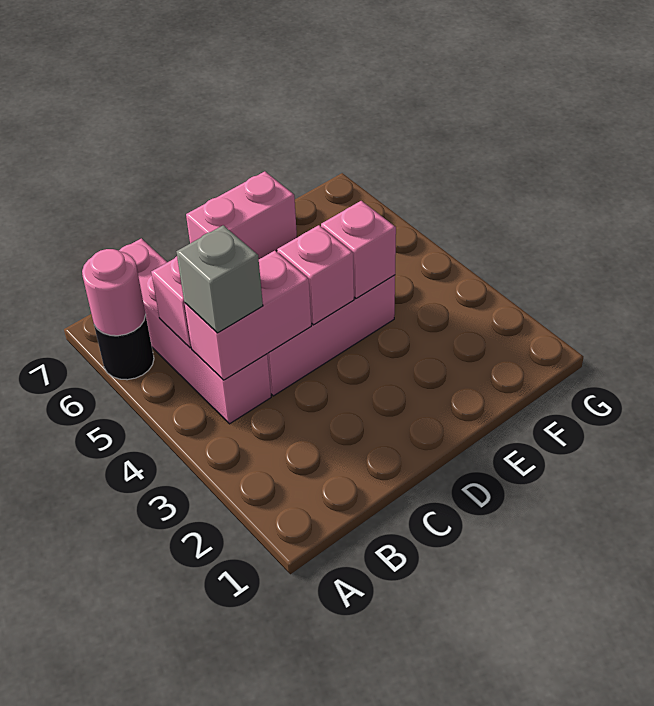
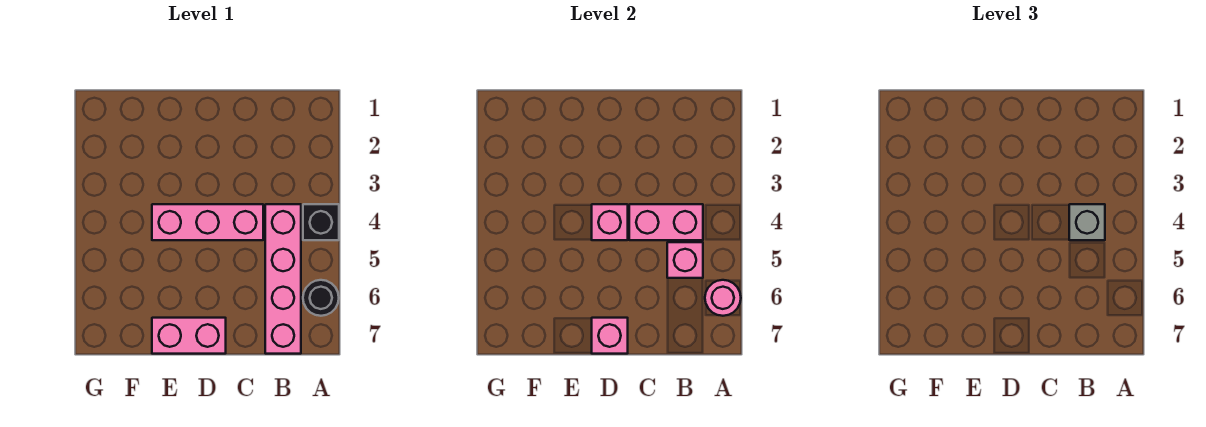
none -> black 1x1 brick [303,204,339,240]
pink 1x1 brick [321,201,396,298] -> pink 1x1 brick moved to [592,318,628,354]

